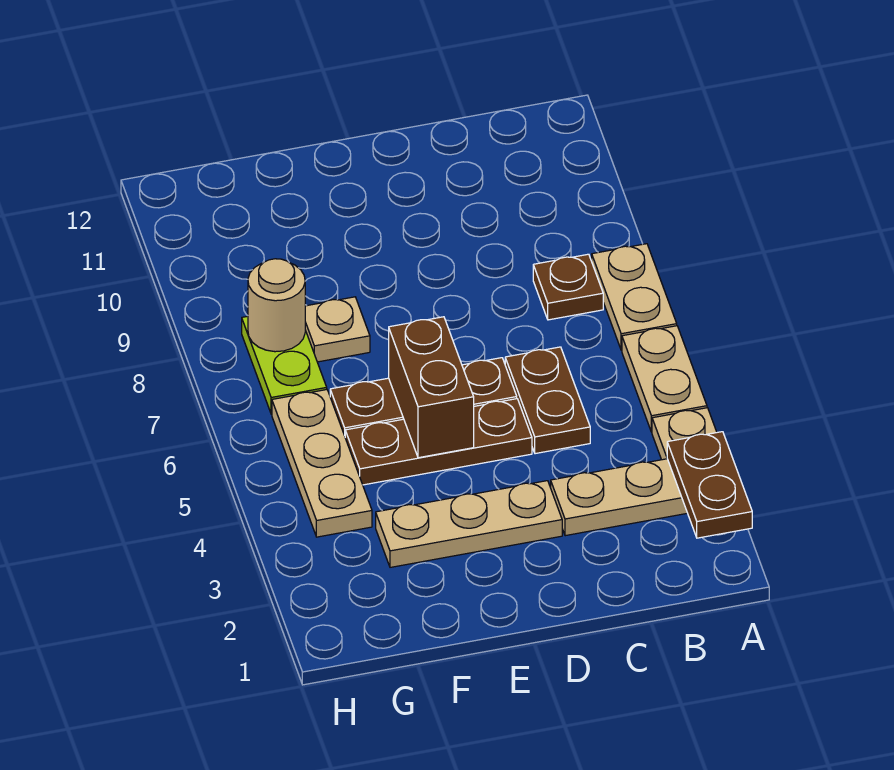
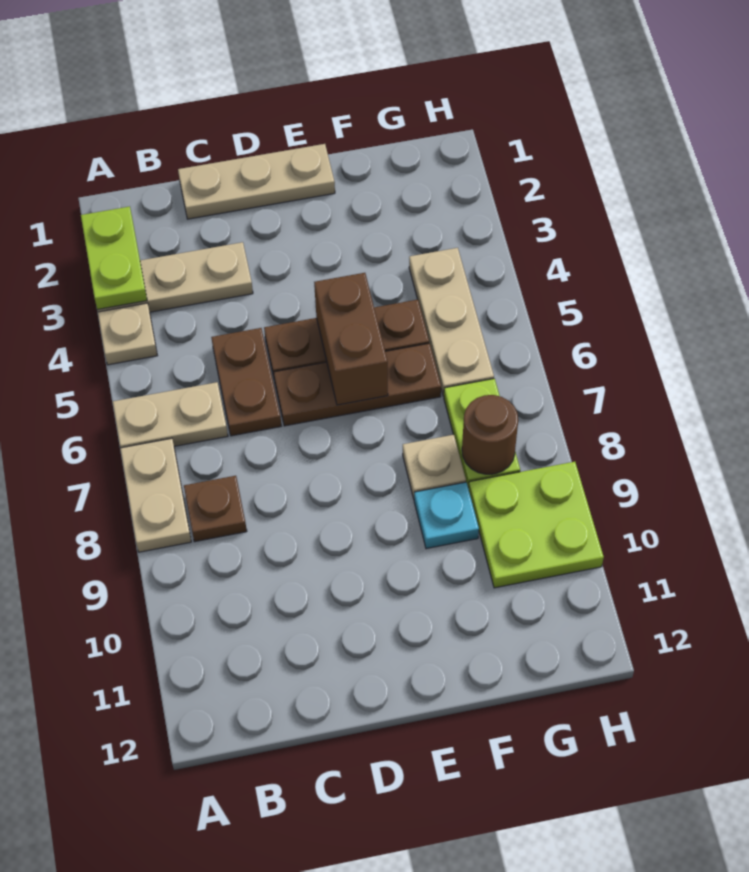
brown 1x2 plate [667,432,752,538] -> lime 1x2 plate [81,206,147,310]
tan 1x2 plate [622,326,707,432] -> tan 1x2 plate turned to [113,382,228,448]
tan 1x3 plate [376,481,562,567] -> tan 1x3 plate moved to [178,144,335,219]
none -> cyan 1x1 plate [414,482,479,549]
tan 1x1 round brick [248,259,305,352] -> brown 1x1 round brick [462,395,518,474]
none -> lime 2x2 plate [469,462,604,588]

